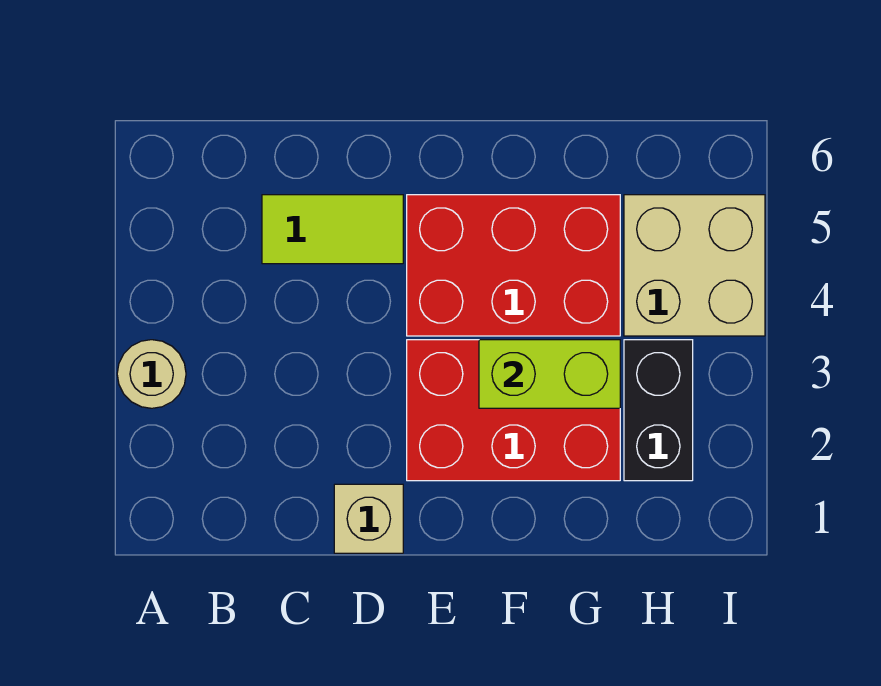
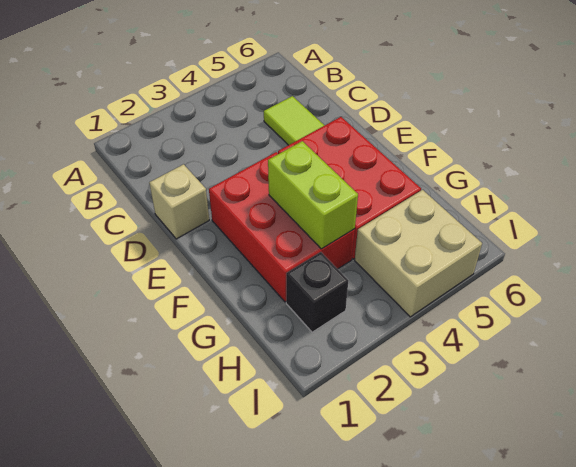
tan 1x1 round brick [117,340,186,408] -> none
black 1x2 brick [624,340,693,481] -> black 1x1 brick [286,252,348,332]

